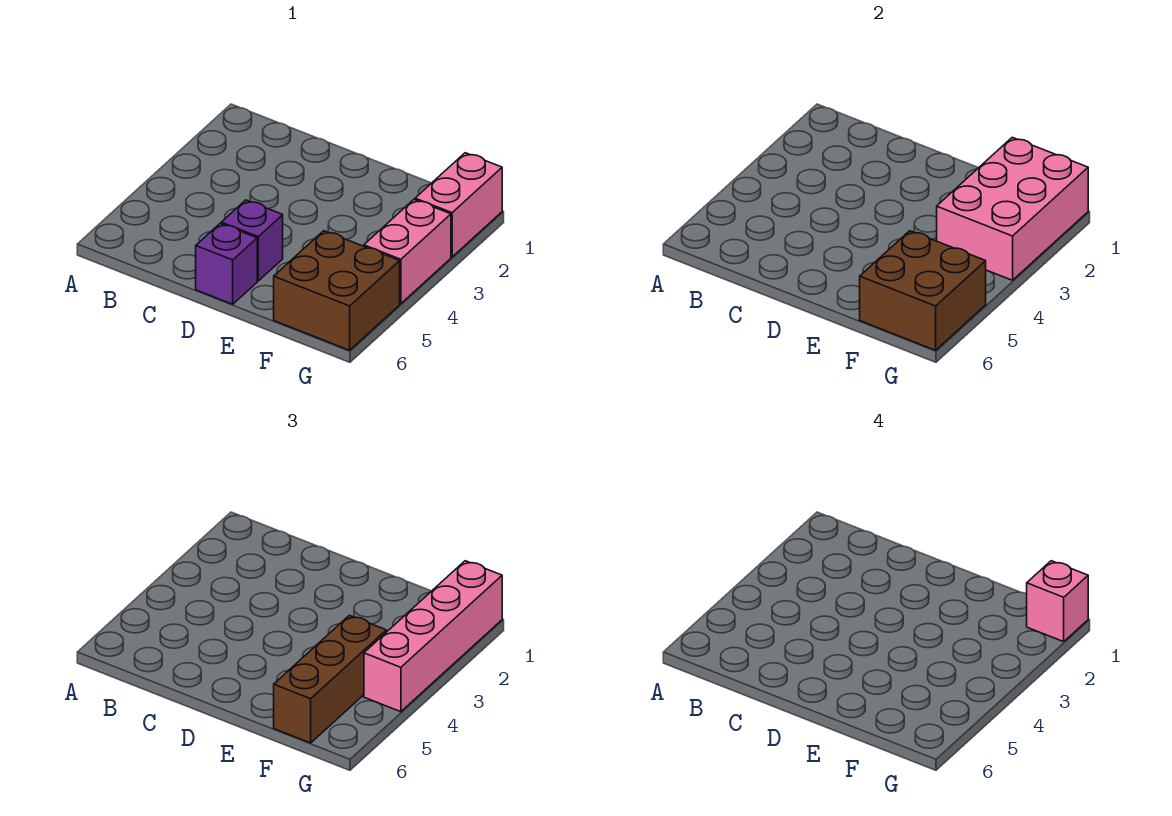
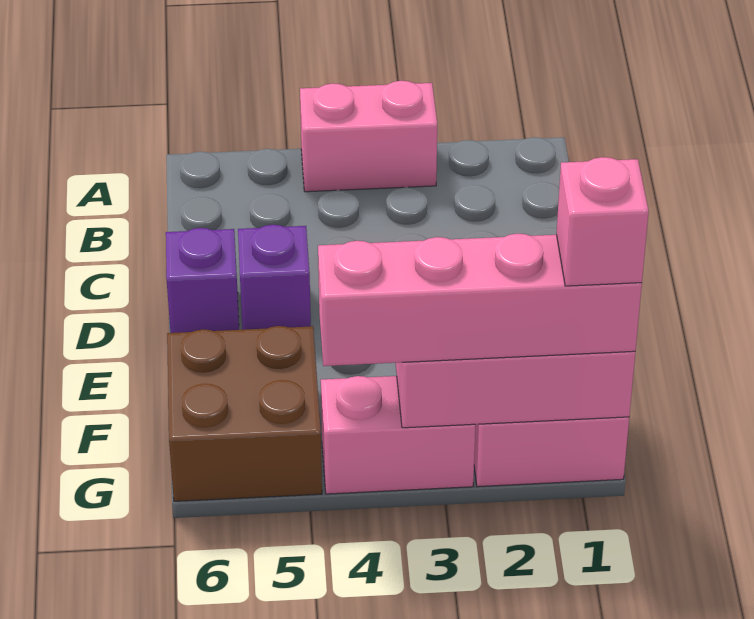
none -> pink 1x2 brick [300,81,437,192]
brown 1x3 brick [274,615,386,743] -> none
brown 2x2 brick [860,231,986,350] -> none

